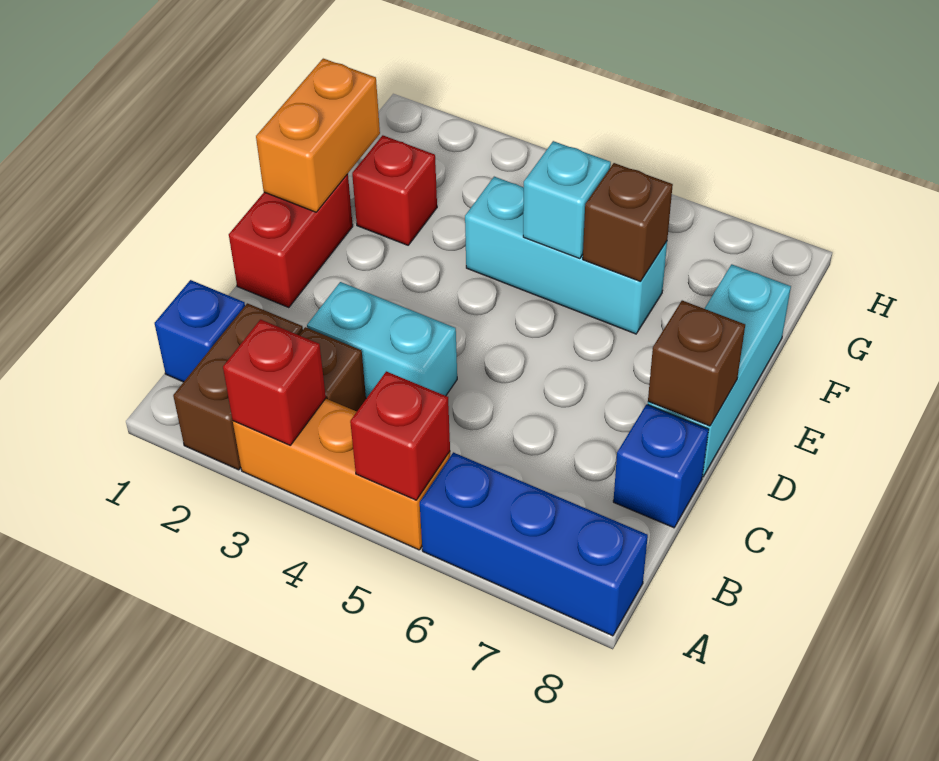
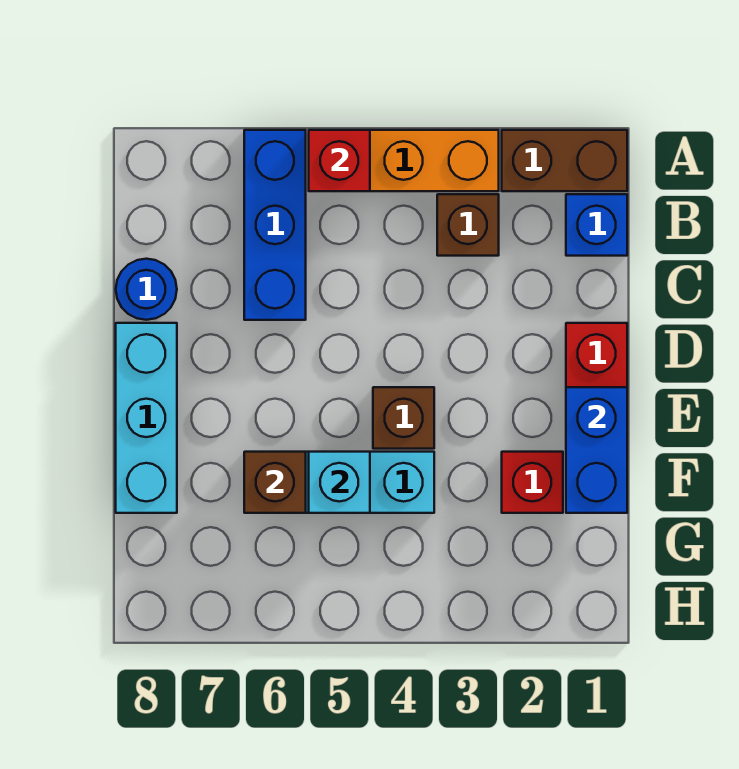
brown 1x2 brick [173,303,303,470] -> brown 1x2 brick turned to [502,130,627,191]
red 1x1 brick [223,320,326,445] -> none
blue 1x3 brick [420,452,648,636] -> blue 1x3 brick turned to [244,130,306,320]
cyan 1x2 brick [307,282,457,398] -> none
blue 1x1 brick [613,404,709,528] -> blue 1x1 round brick [116,259,177,320]
brown 1x1 brick [648,301,745,426] -> brown 1x1 brick moved to [373,387,434,449]
orange 1x2 brick [256,59,380,212] -> blue 1x2 brick [566,387,627,513]

